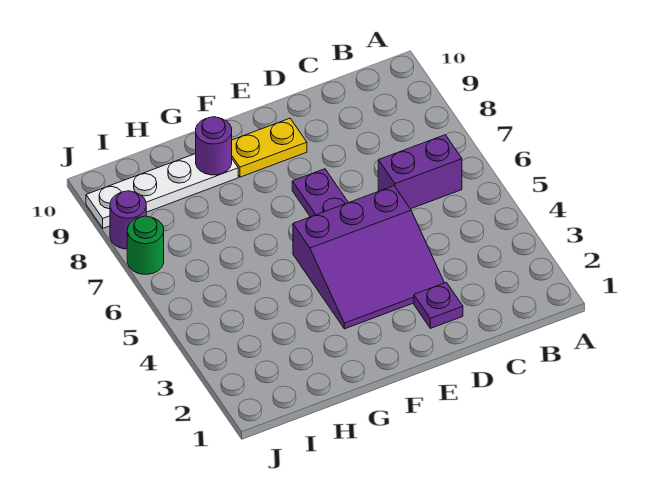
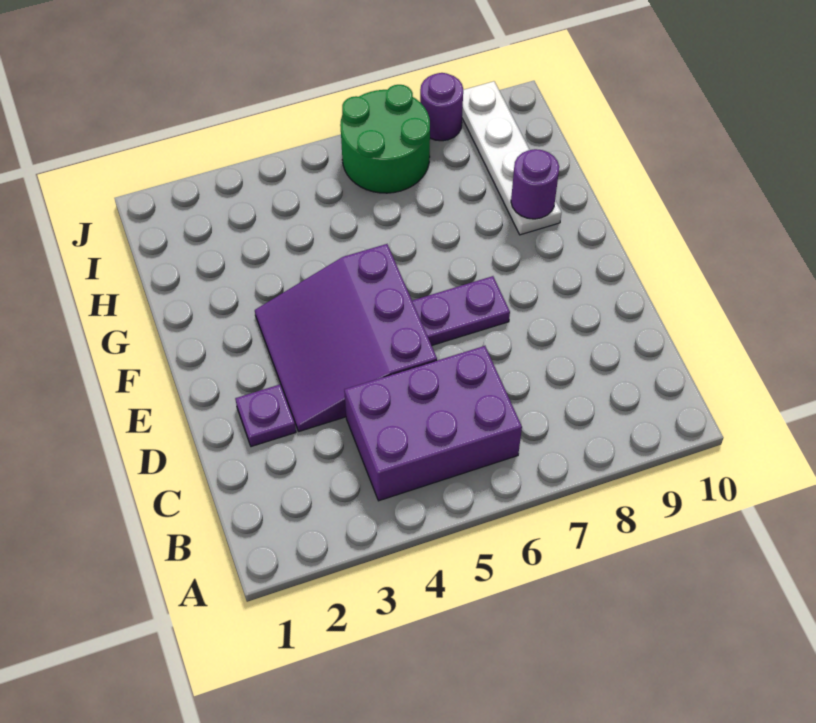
purple 1x2 brick [378,135,462,209] -> purple 2x3 brick [344,346,522,501]
yellow 1x2 plate [232,118,307,177] -> none
green 1x1 round brick [127,216,164,274] -> green 2x2 round brick [340,85,430,193]

